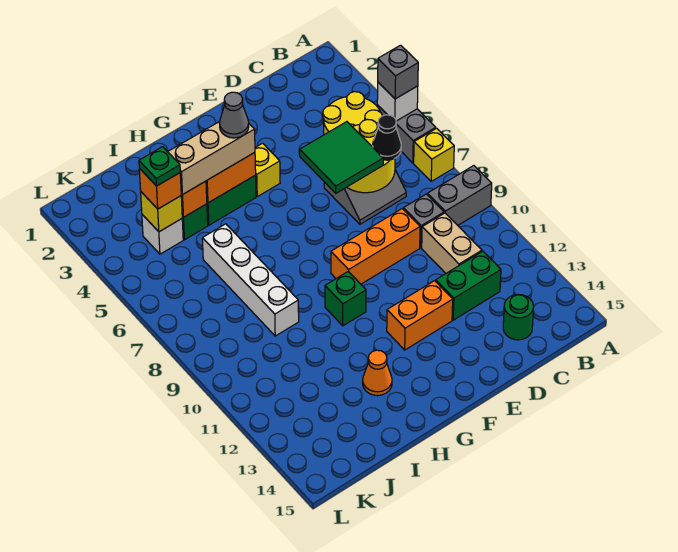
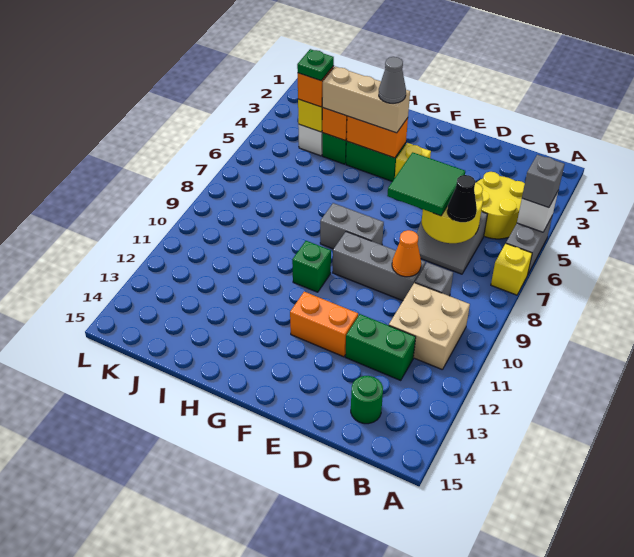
grey 1x2 brick [427,166,492,225] -> grey 1x2 brick moved to [320,203,384,249]
tan 1x2 brick [422,213,482,273] -> tan 2x2 brick [389,283,470,370]
orange 1x3 brick [331,209,420,284] -> grey 1x3 brick [333,232,425,301]
orange 1x1 cone [363,350,392,396] -> orange 1x1 cone moved to [392,230,421,277]
white 1x4 brick [202,224,299,336] -> none

